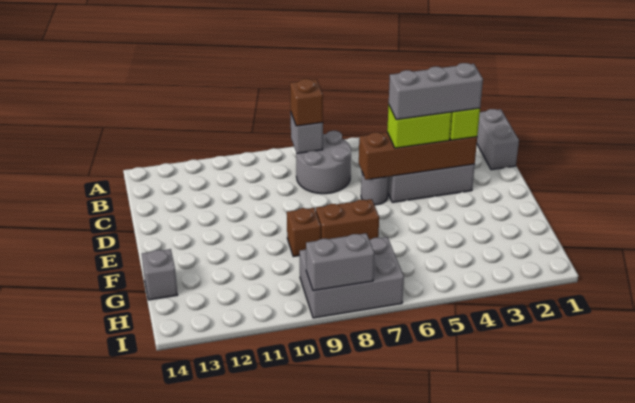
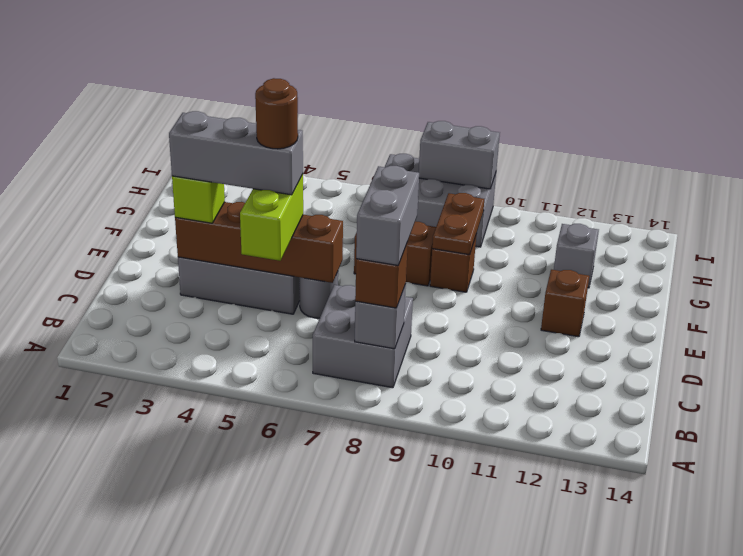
grey 1x2 brick [477,109,519,170] -> grey 1x2 brick moved to [356,166,419,265]
grey 2x2 round brick [296,131,351,194] -> grey 2x2 brick [313,285,413,388]
lime 1x2 brick [387,106,452,148] -> lime 1x2 brick turned to [240,174,303,261]
none -> brown 1x1 round brick [255,78,298,149]
none -> brown 1x1 brick [541,270,589,337]
none -> brown 1x2 plate [432,193,484,255]
grey 1x1 brick [142,249,178,300] -> grey 1x1 brick moved to [554,224,599,288]

